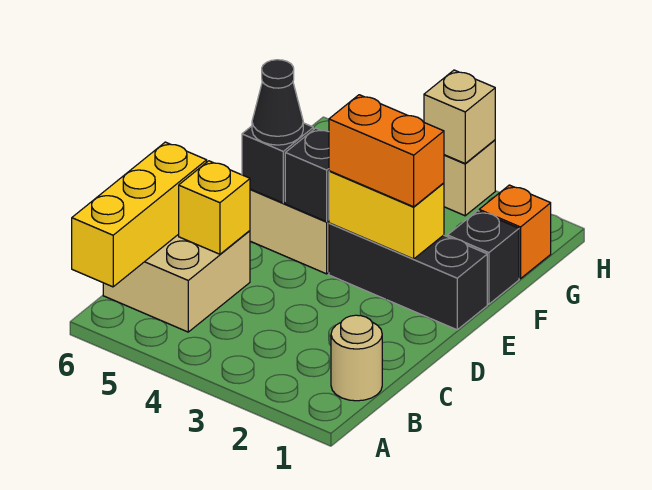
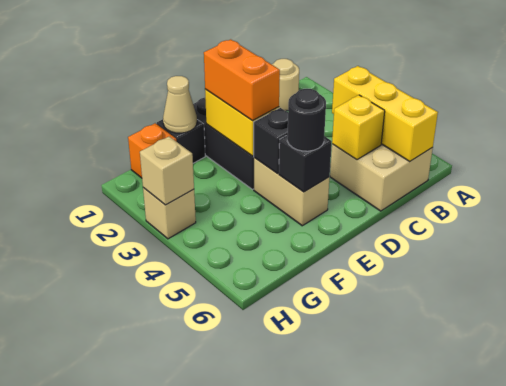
yellow 1x3 brick [72,142,207,287] -> yellow 1x3 brick turned to [332,66,438,161]
black 1x1 cone [252,60,303,145] -> black 1x1 round brick [287,89,326,151]
none -> tan 1x1 cone [163,76,197,133]

